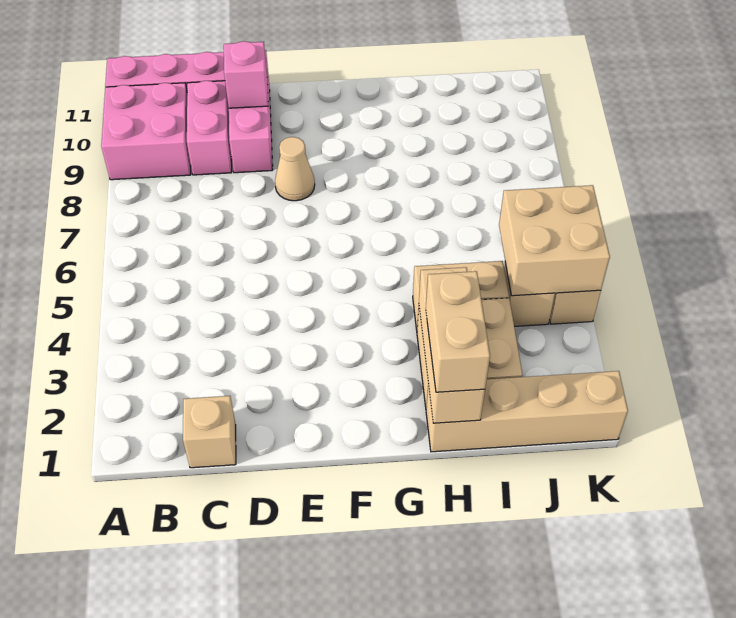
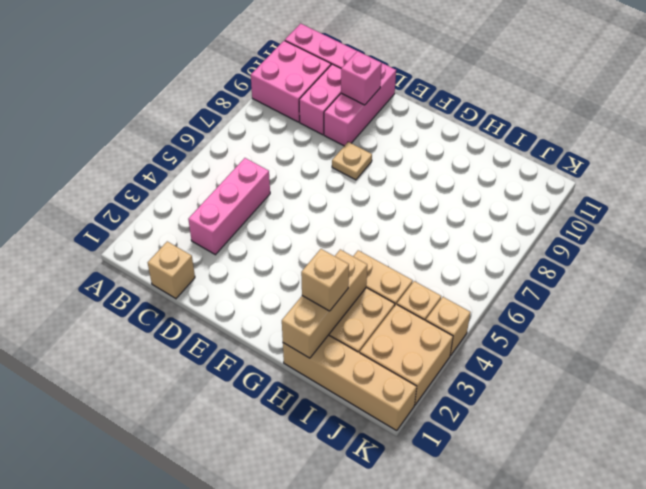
none -> pink 1x3 brick [188,158,270,255]
tan 1x1 cone [275,137,315,201] -> tan 1x1 plate [332,142,372,180]
tan 1x2 brick [426,271,490,392] -> tan 1x1 brick [301,249,349,311]
tan 2x2 brick [499,185,610,296] -> tan 2x2 brick moved to [360,304,453,405]

